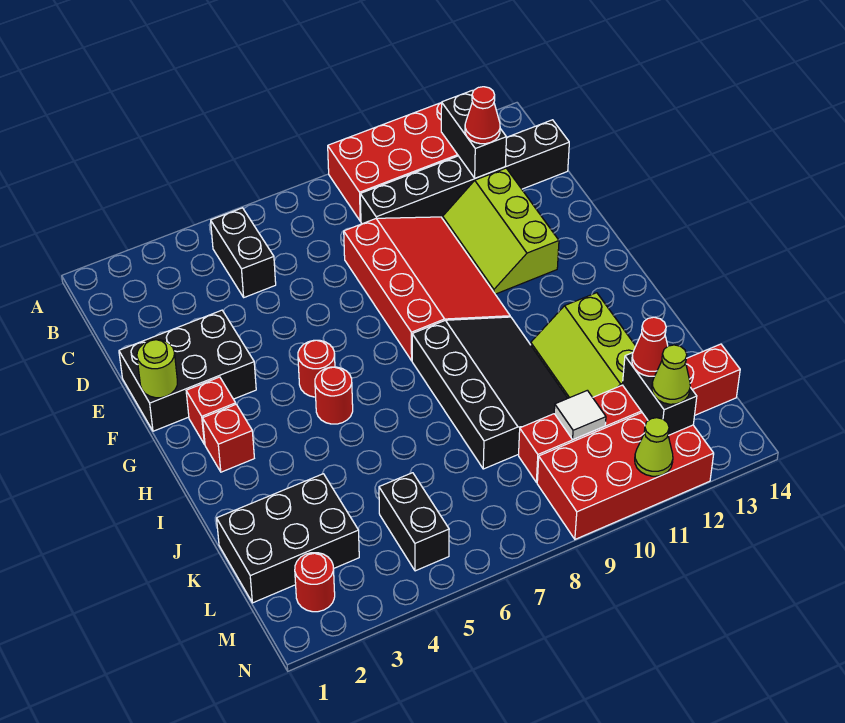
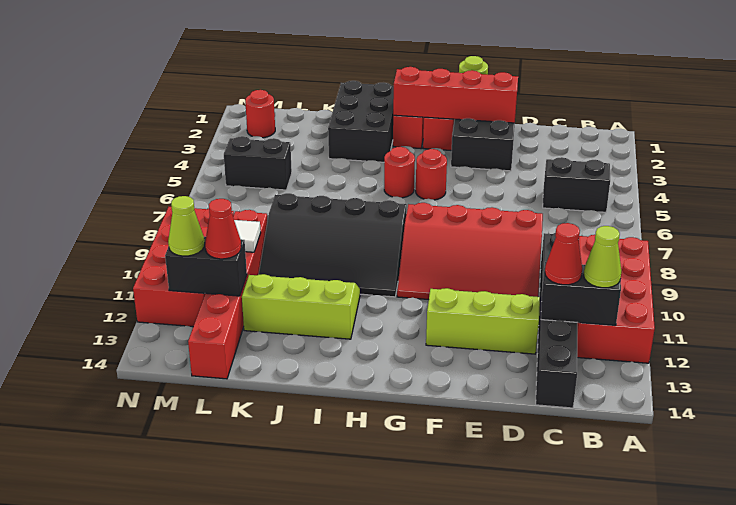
none -> red 1x4 brick [393,67,518,123]
black 2x3 brick [217,474,359,603] -> black 2x3 brick moved to [328,81,394,162]
lime 1x1 cone [635,418,673,476] -> lime 1x1 cone moved to [584,226,621,288]

